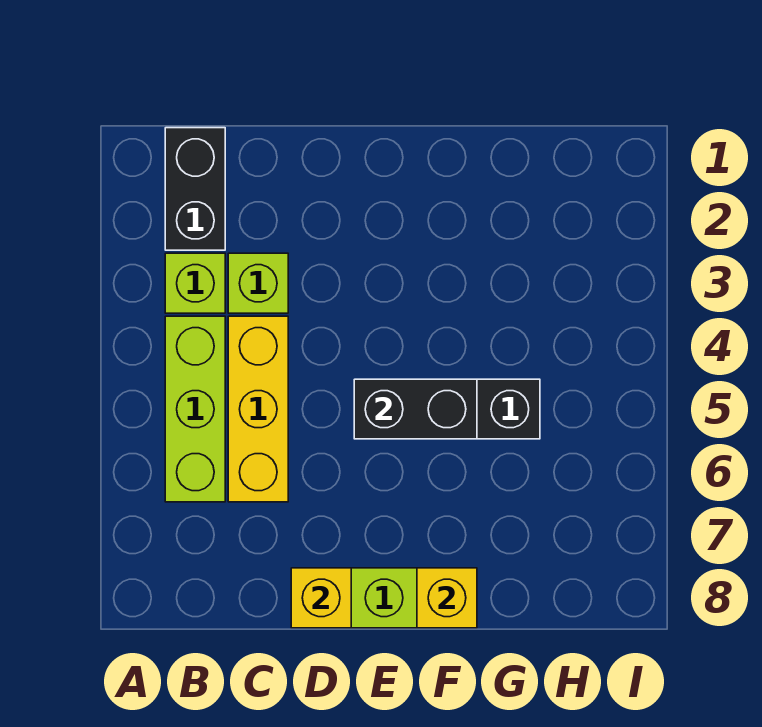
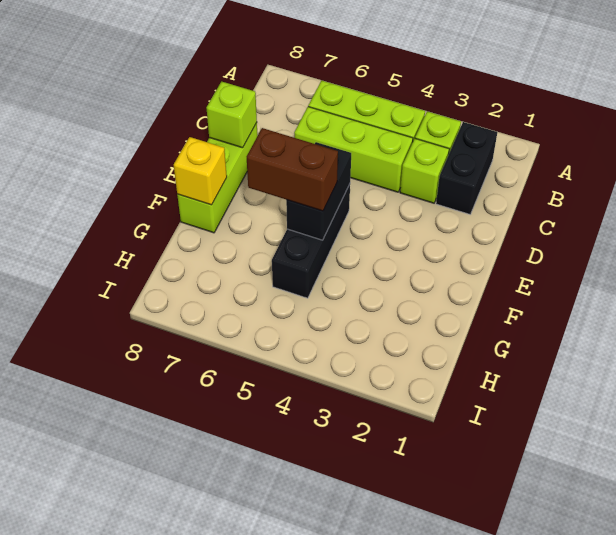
black 1x2 brick [165,128,225,250] -> black 1x2 brick turned to [436,122,497,214]
yellow 1x3 brick [228,316,288,502] -> lime 1x3 brick [294,107,413,192]
yellow 1x1 brick [291,568,351,628] -> lime 1x1 brick [206,81,257,148]
none -> brown 1x2 brick [247,128,338,211]

